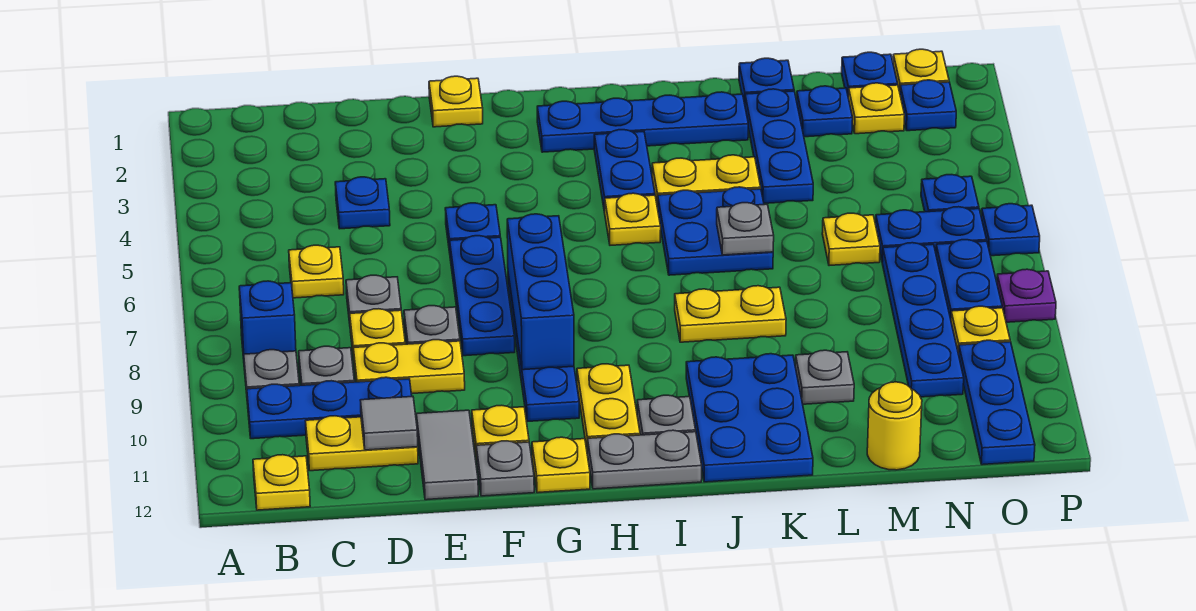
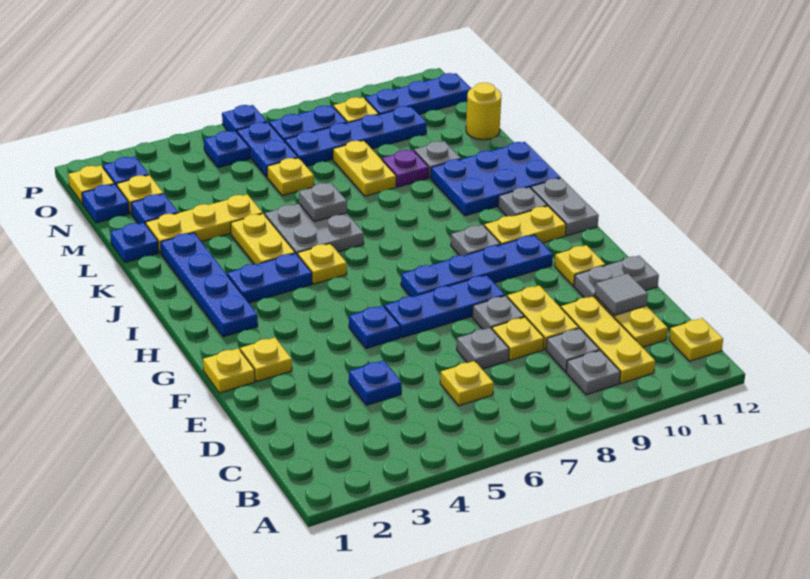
blue 1x1 brick [239,281,296,359] -> none
blue 1x3 plate [247,377,412,439] -> yellow 1x3 plate [561,296,655,383]
grey 1x2 tile [416,410,478,500] -> grey 1x2 plate [574,256,659,298]
grey 1x1 plate [476,441,534,496] -> grey 1x1 plate moved to [451,225,500,256]
blue 1x3 brick [507,214,574,370] -> none
yellow 1x1 plate [532,437,590,493] -> yellow 1x1 plate moved to [240,338,292,382]
blue 2x2 plate [658,187,773,275] -> grey 2x2 plate [265,204,364,255]
yellow 1x2 plate [675,286,786,342] -> yellow 1x2 plate moved to [333,140,396,196]
blue 1x3 plate [745,89,813,203] -> yellow 1x3 plate [146,194,263,253]
purple 1x1 plate [997,269,1056,322] -> purple 1x1 plate moved to [382,150,429,187]

